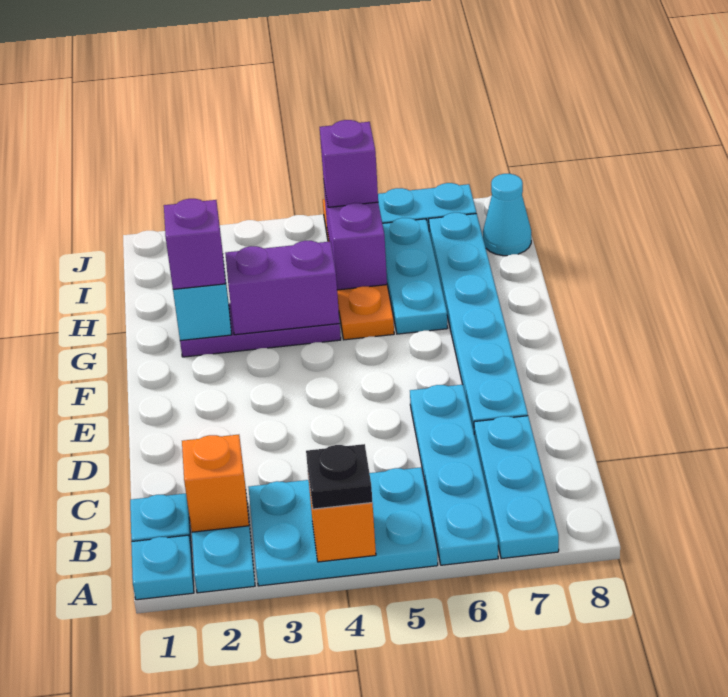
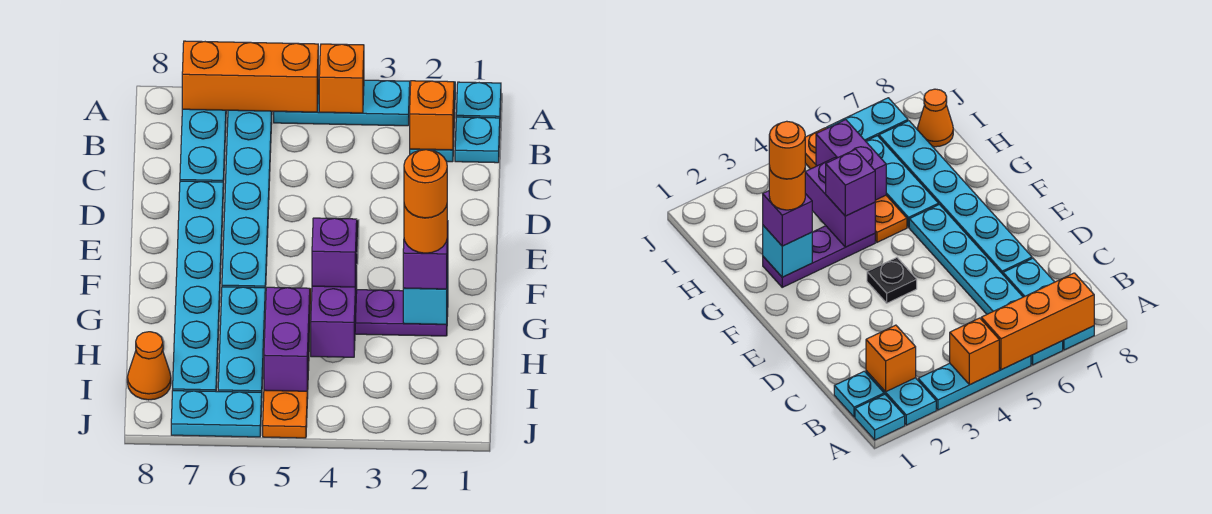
cyan 2x3 plate [248,467,438,586] -> cyan 1x3 plate [274,79,410,126]
black 1x1 plate [306,444,372,509] -> black 1x1 plate moved to [867,258,917,303]
none -> orange 1x3 brick [182,41,318,112]
cyan 1x4 plate [410,385,498,565] -> cyan 1x6 plate [222,110,272,294]
none -> orange 1x1 round brick [404,205,447,253]
none -> orange 1x1 round brick [404,150,447,218]
purple 1x2 brick [225,241,340,335] -> purple 1x2 brick turned to [311,259,357,357]
purple 1x1 brick [320,120,378,207] -> purple 1x1 brick moved to [312,218,357,287]
cyan 1x1 cone [483,174,531,256] -> orange 1x1 cone [127,332,171,400]

